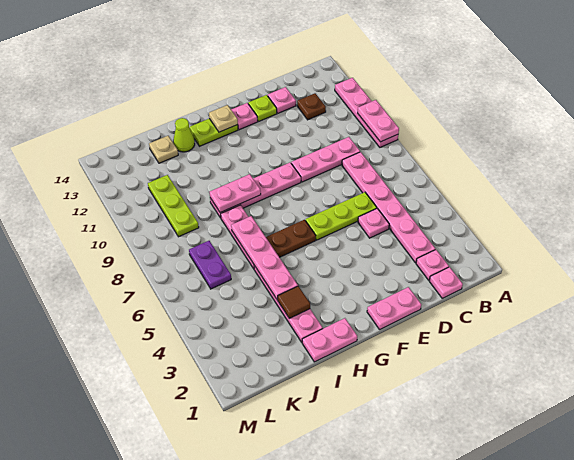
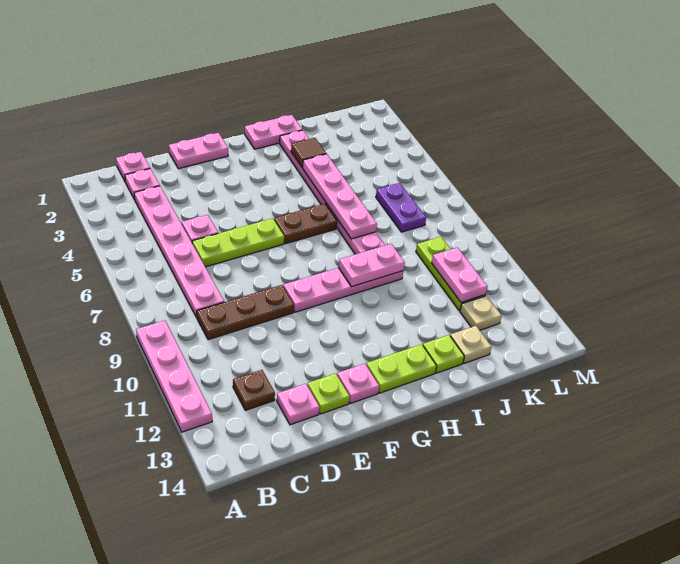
pink 1x2 plate [358,100,399,142] -> pink 1x2 plate moved to [432,247,488,303]
pink 1x3 plate [291,137,360,182] -> brown 1x3 plate [197,285,294,340]
tan 1x1 plate [209,105,238,132] -> tan 1x1 plate moved to [460,296,502,330]
lime 1x1 cone [173,118,195,152] -> lime 1x1 plate [423,335,464,373]

